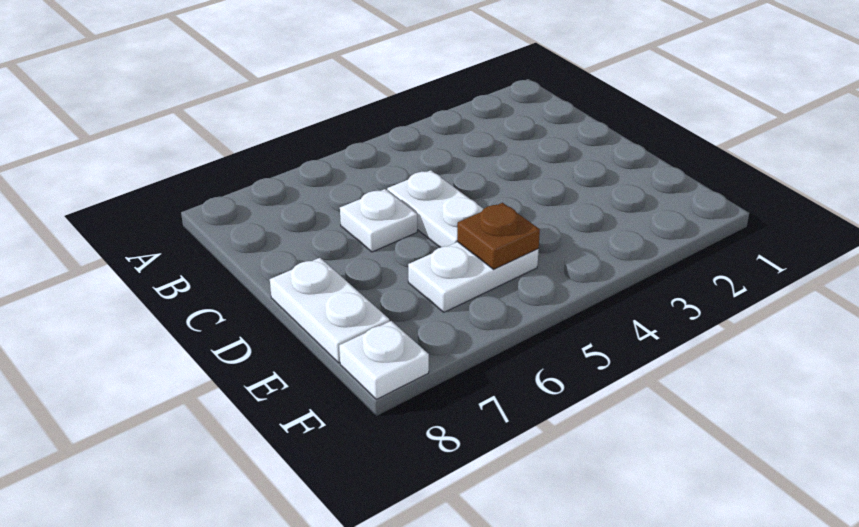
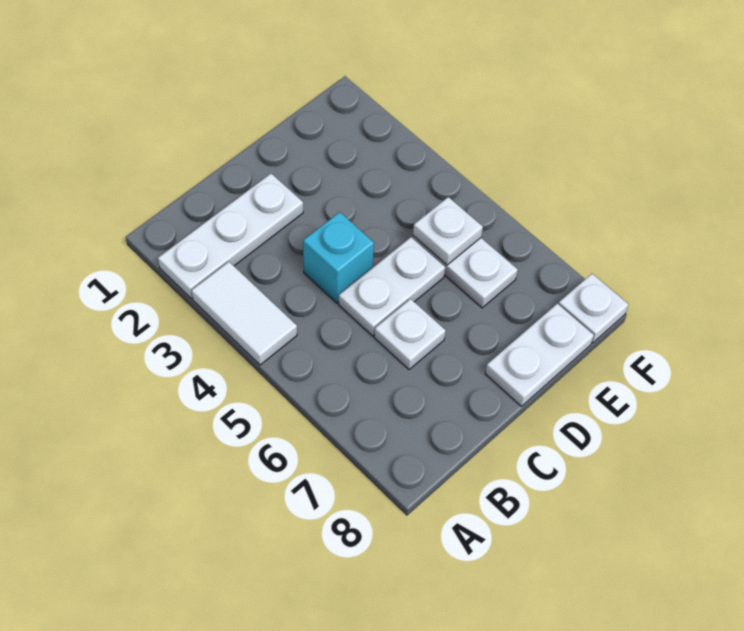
none -> white 1x3 plate [158,174,303,298]
none -> white 1x2 tile [192,262,297,365]
none -> cyan 1x1 brick [303,212,374,303]
brown 1x1 plate [457,203,540,269] -> white 1x1 plate [413,197,483,265]

